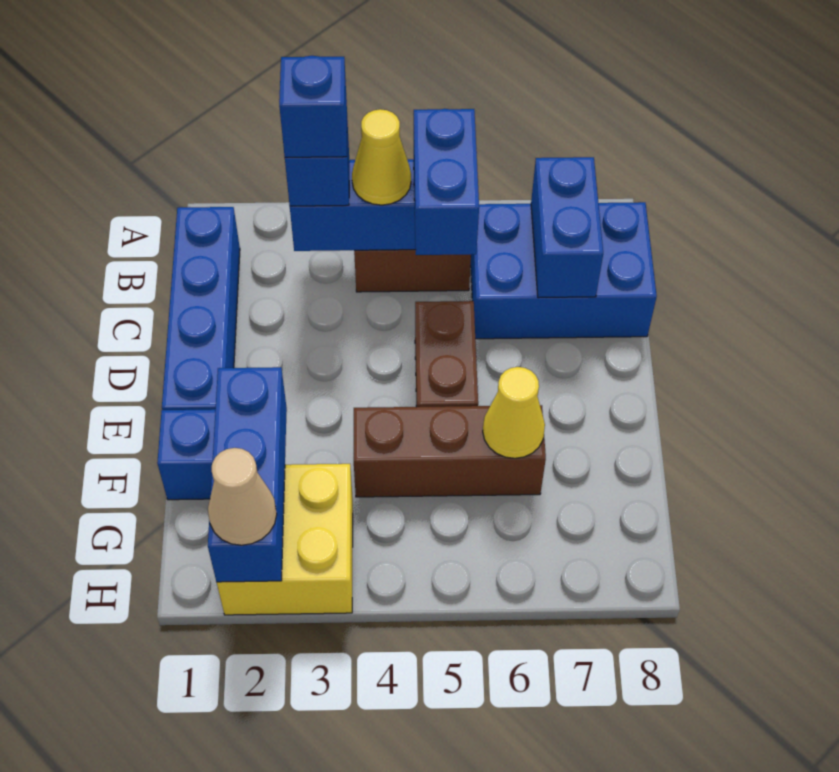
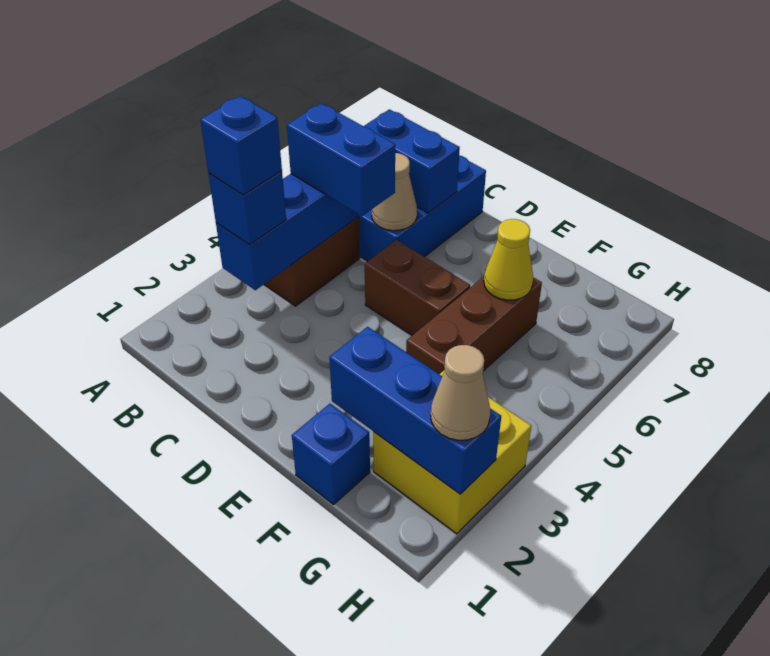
blue 1x4 brick [162,207,240,410] -> none
yellow 1x1 cone [352,109,411,205] -> none
none -> tan 1x1 cone [372,153,417,231]

